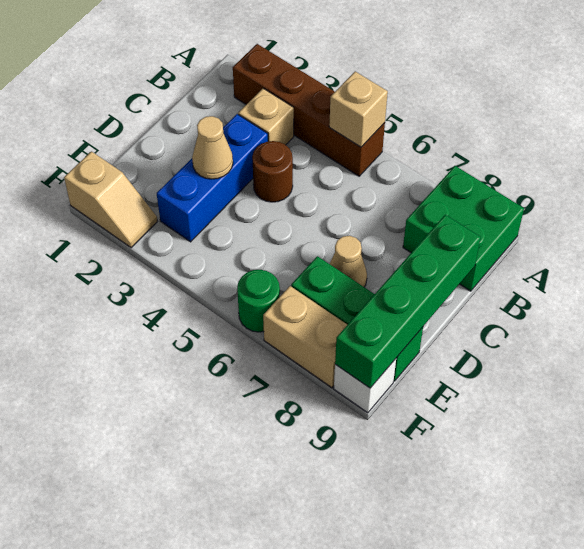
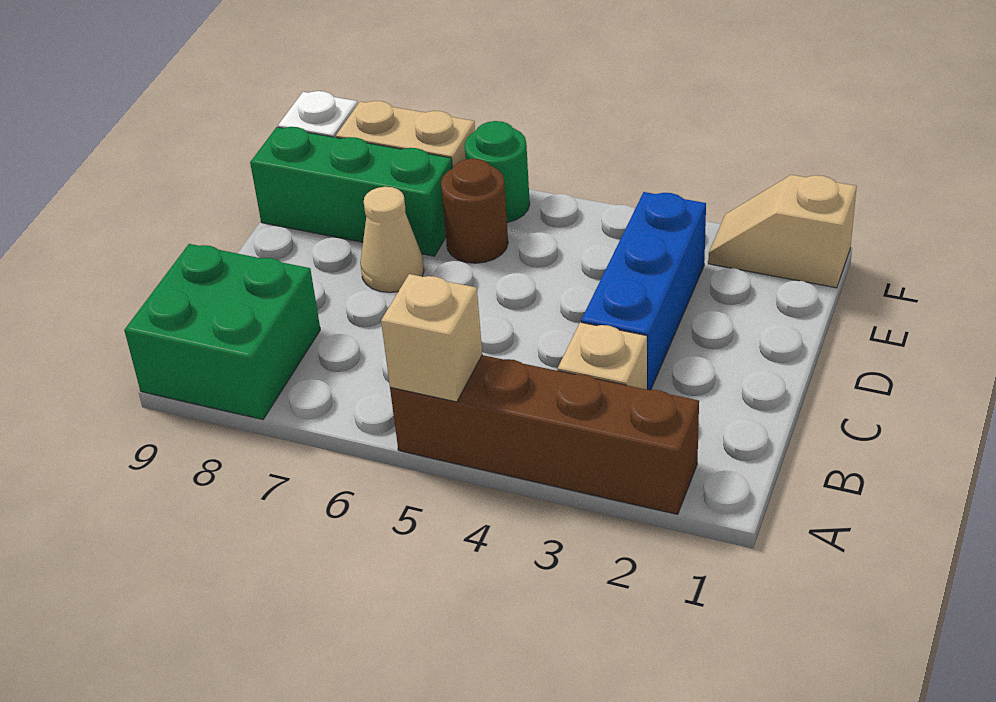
brown 1x1 round brick [252,141,293,202] -> brown 1x1 round brick moved to [441,159,508,263]
green 1x4 brick [335,215,481,388] -> none
tan 1x1 cone [192,116,233,179] -> none

